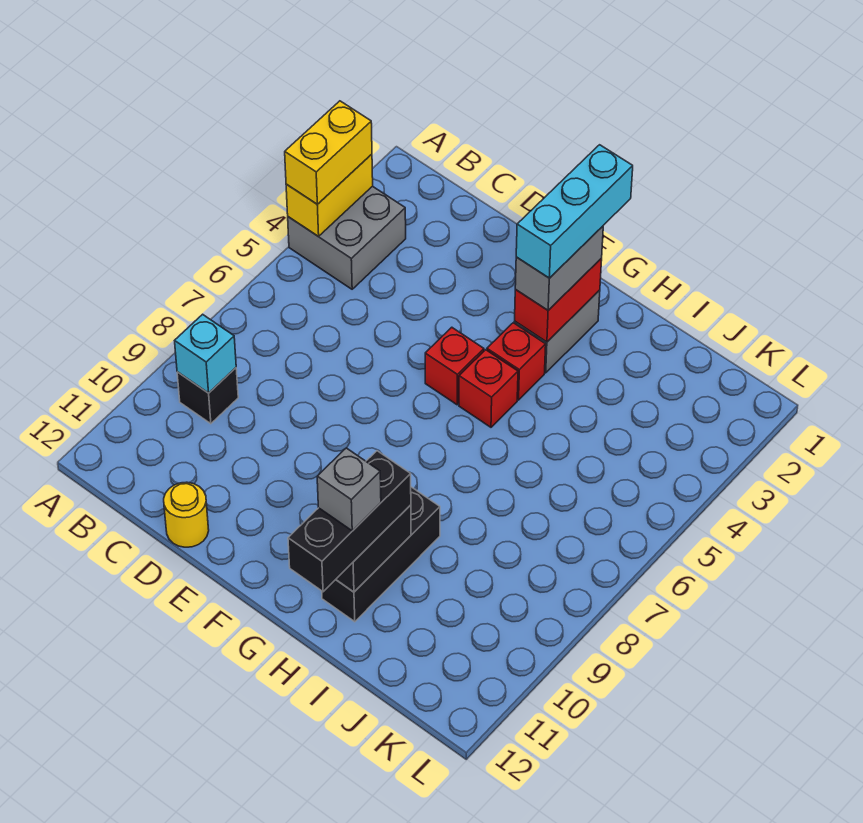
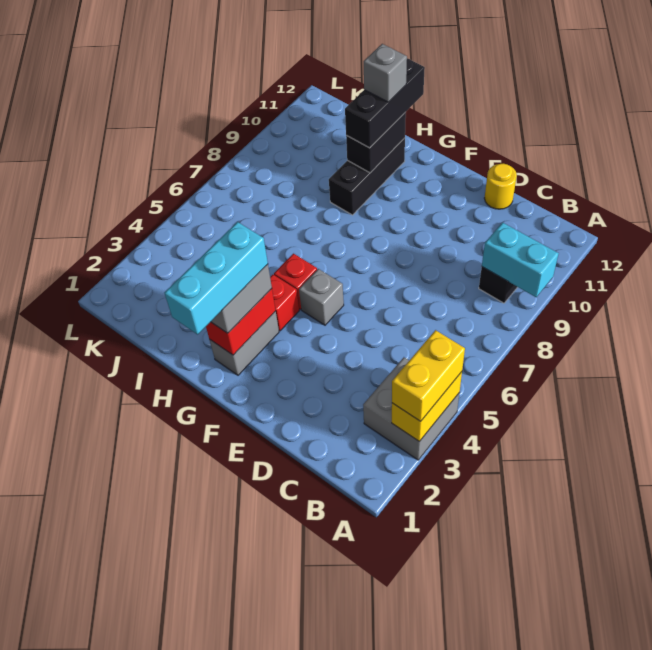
cyan 1x1 brick [175,314,236,393] -> cyan 1x2 brick [482,223,559,297]
red 1x1 brick [425,327,484,405] -> grey 1x1 brick [299,269,344,325]

